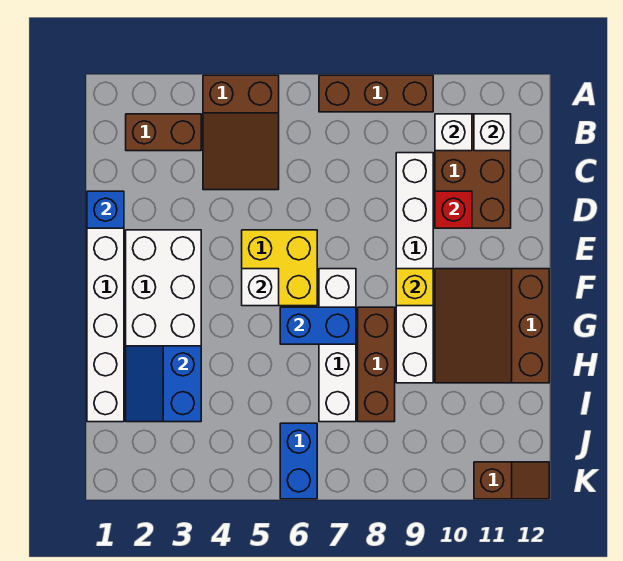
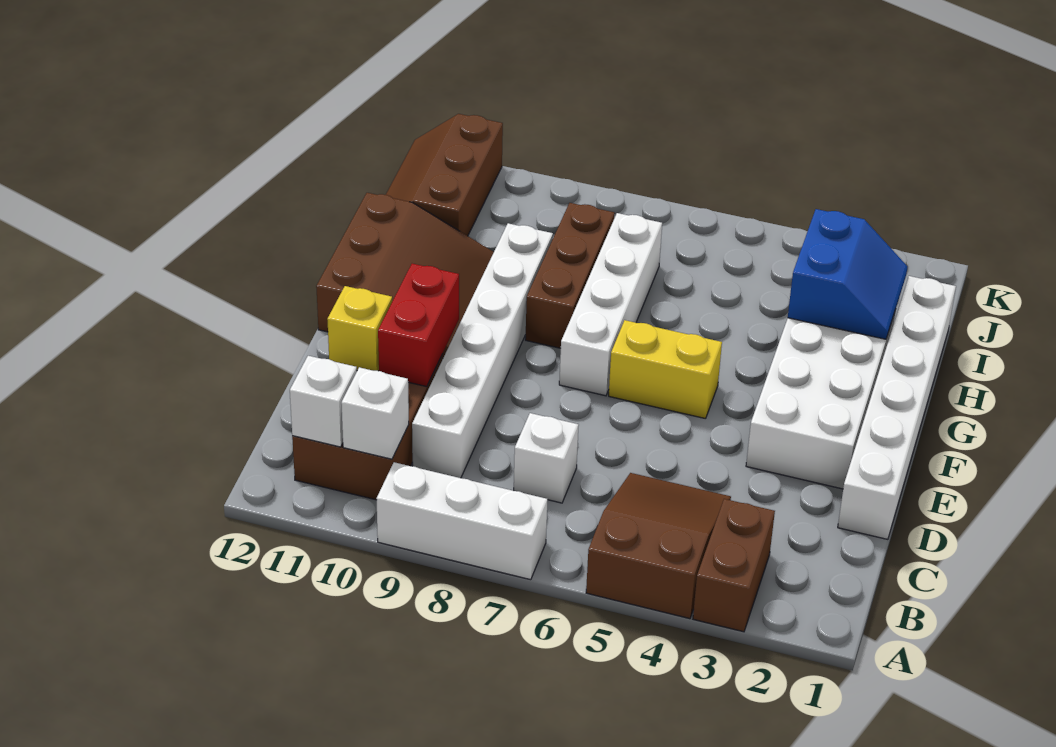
brown 1x3 brick [319,75,433,112] -> white 1x3 brick [376,462,548,580]
brown 1x2 brick [126,114,201,151] -> brown 1x2 brick turned to [693,499,775,632]
blue 1x1 brick [87,191,124,228] -> none
red 1x1 brick [435,191,472,228] -> red 1x2 brick [378,264,459,387]
yellow 2x2 brick [242,230,317,306] -> yellow 1x2 brick [609,320,722,419]
white 1x1 brick [242,269,279,306] -> white 1x1 brick moved to [514,413,579,503]
yellow 1x1 brick [396,269,433,306] -> yellow 1x1 brick moved to [327,286,392,371]
blue 1x2 brick [280,307,356,344] -> none
blue 1x2 brick [280,423,317,499] -> none
brown 1x2 slope [474,462,549,499] -> brown 2x3 slope [386,114,503,236]

